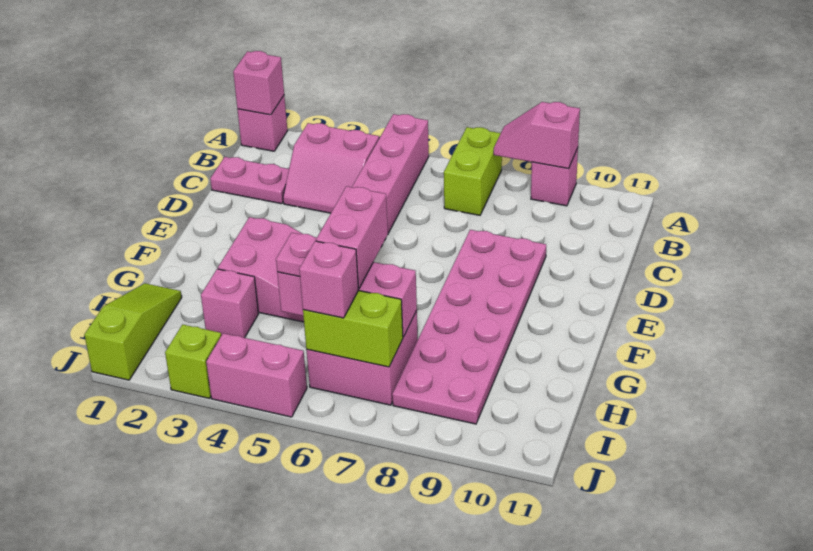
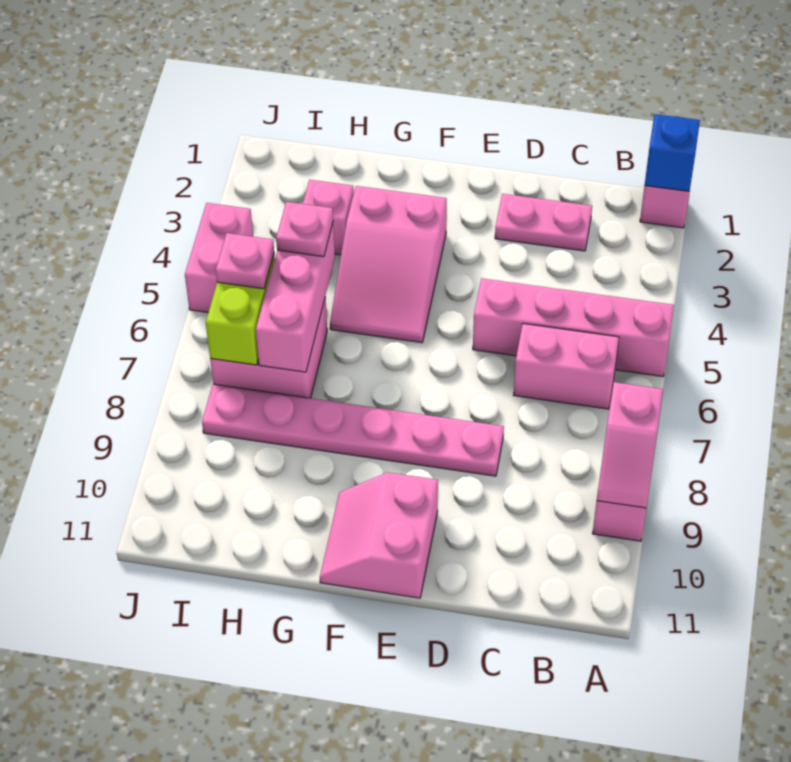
pink 1x1 brick [233,51,284,115] -> blue 1x1 brick [645,114,700,191]
lime 1x2 brick [444,127,502,215] -> none
pink 1x2 slope [494,102,580,169] -> pink 1x2 slope turned to [597,382,663,508]
pink 2x2 slope [283,123,379,213] -> pink 2x2 slope moved to [320,472,438,598]
pink 1x2 plate [210,157,289,204] -> pink 1x2 plate turned to [495,194,592,251]
pink 2x6 plate [392,230,546,424] -> pink 1x6 plate [202,384,504,476]
pink 1x2 brick [316,186,388,289] -> pink 1x2 brick moved to [514,324,619,409]
lime 1x3 slope [84,283,182,380] -> none
pink 1x1 brick [299,241,359,318] -> pink 1x1 plate [216,233,274,289]
lime 1x1 brick [165,324,221,398] -> none

